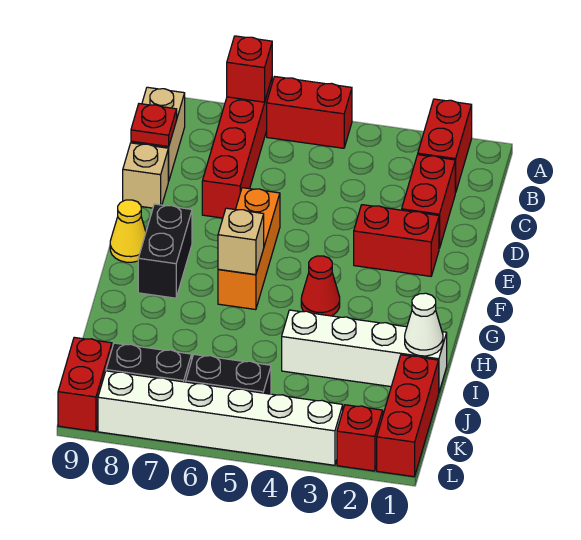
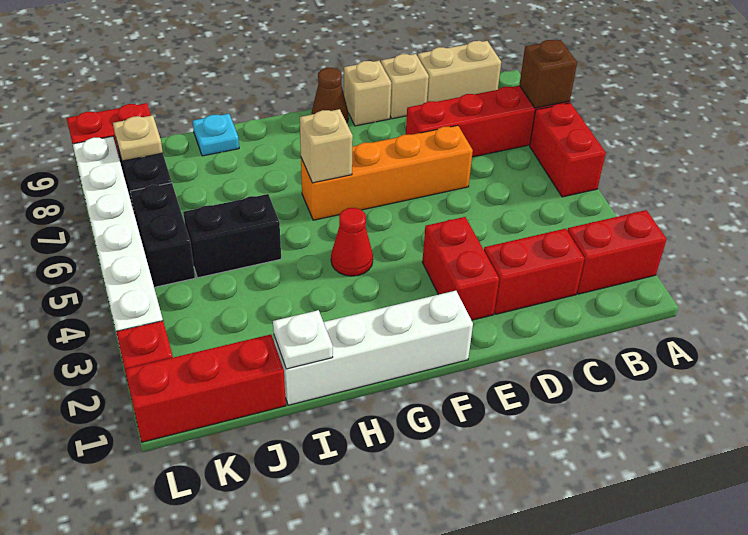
red 1x1 brick [227,36,272,102] -> brown 1x1 brick [519,40,577,108]
red 1x1 plate [131,104,177,147] -> none
orange 1x3 brick [218,188,280,310] -> orange 1x4 brick [301,125,473,220]
none -> tan 1x1 brick [344,61,391,126]
black 1x2 brick [138,204,192,298] -> black 1x2 brick moved to [183,194,281,278]
yellow 1x1 cone [110,200,146,262] -> brown 1x1 cone [311,68,348,123]
white 1x4 brick [282,310,447,392] -> white 1x4 brick turned to [274,291,473,405]
white 1x1 cone [405,293,443,356] -> white 1x1 plate [273,310,333,369]
none -> cyan 1x1 plate [193,114,239,156]
none -> tan 1x1 plate [113,115,163,161]

